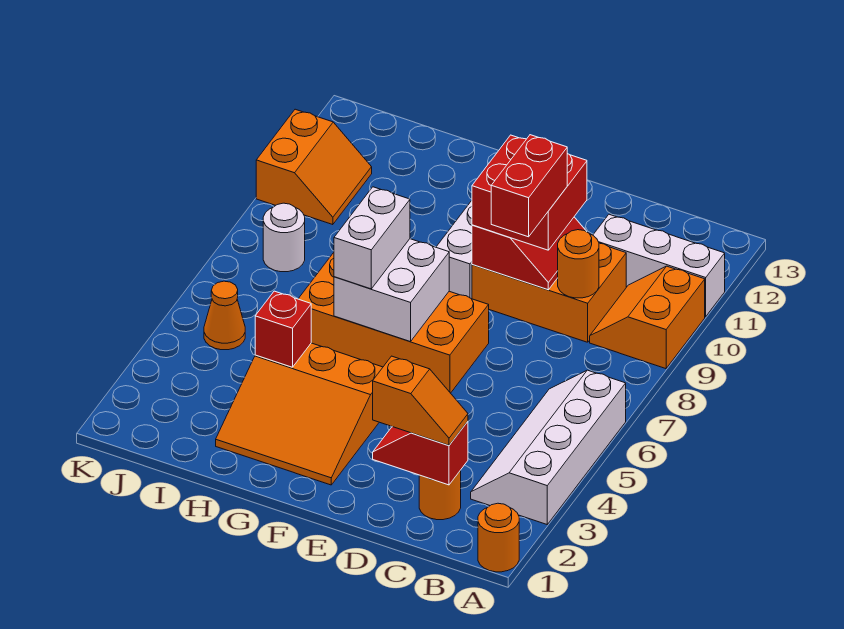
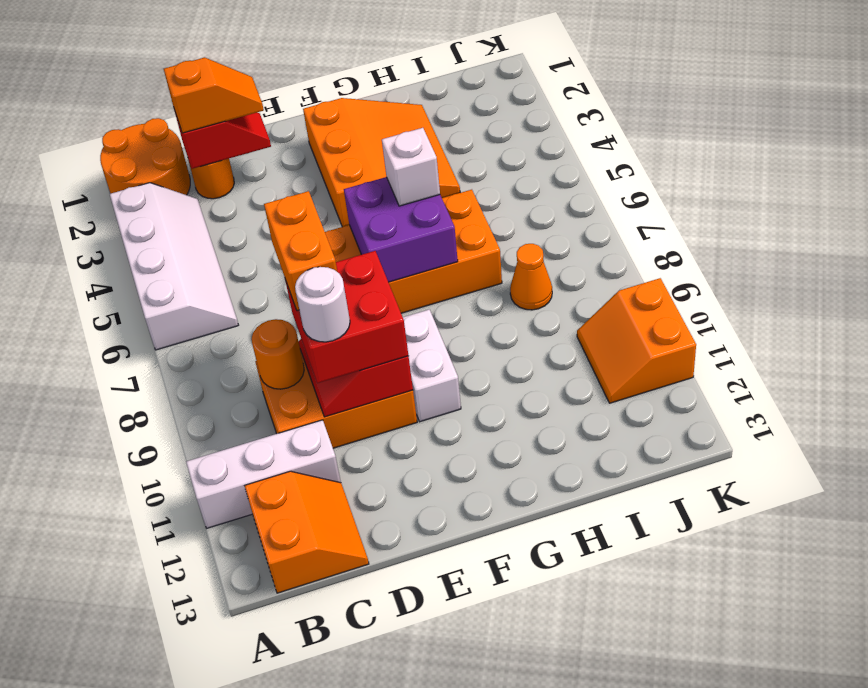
orange 1x1 round brick [478,503,519,572] -> orange 2x2 round brick [100,118,190,195]
orange 2x2 slope [590,266,705,369] -> orange 2x2 slope moved to [245,471,369,593]
orange 1x2 slope [373,356,468,445] -> orange 1x2 slope turned to [164,57,264,133]
red 1x2 brick [491,135,567,237] -> orange 1x2 brick [264,191,337,311]
orange 3x3 slope [216,343,383,485] -> orange 3x3 slope turned to [303,98,460,227]
white 2x2 brick [334,239,449,342] -> purple 2x2 brick [344,177,458,282]
white 1x2 brick [334,187,410,289] -> white 1x1 brick [382,128,440,206]
red 1x1 brick [255,291,311,367] -> none
orange 1x1 cone [204,281,245,350] -> orange 1x1 cone moved to [510,244,552,310]
white 1x1 round brick [263,203,305,272] -> white 1x1 round brick moved to [295,267,350,342]

